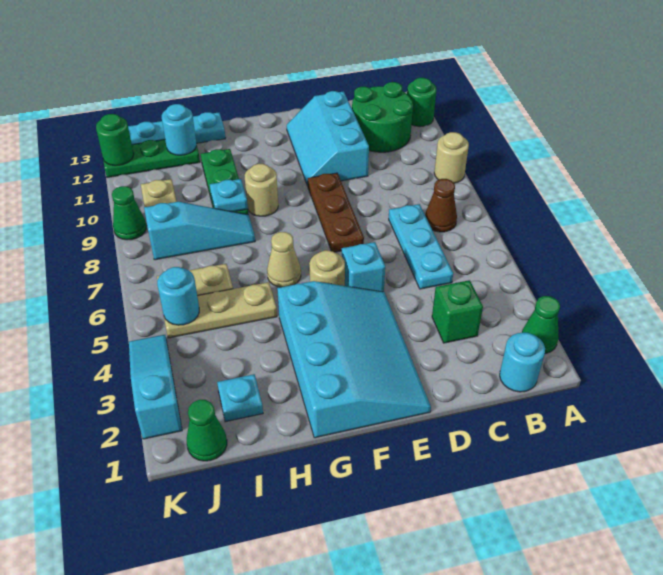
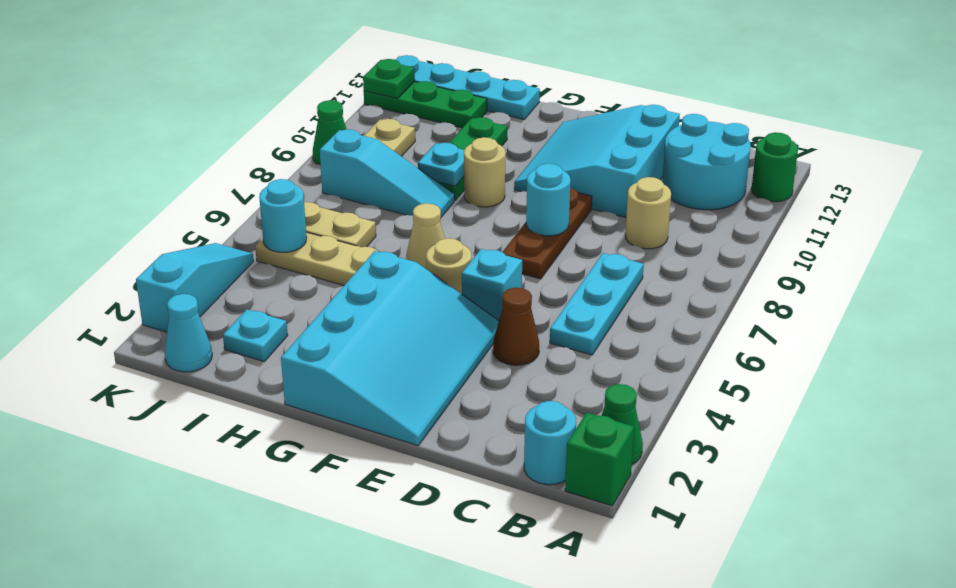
tan 1x1 round brick [434,132,469,183] -> tan 1x1 round brick moved to [625,177,671,249]
brown 1x1 cone [425,179,457,232] -> brown 1x1 cone moved to [493,287,539,365]
green 2x2 round brick [352,82,413,152] -> cyan 2x2 round brick [662,114,751,210]
green 1x1 brick [432,280,483,343] -> green 1x1 brick moved to [565,413,634,506]
cyan 2x3 slope [287,91,369,186] -> cyan 3x3 slope [514,105,680,217]
cyan 1x1 round brick [162,104,196,155] -> cyan 1x1 round brick moved to [526,163,571,236]
green 1x1 cone [187,400,227,461] -> cyan 1x1 cone [165,294,212,372]
green 1x1 round brick [96,114,134,166] -> green 1x1 plate [363,59,415,98]

